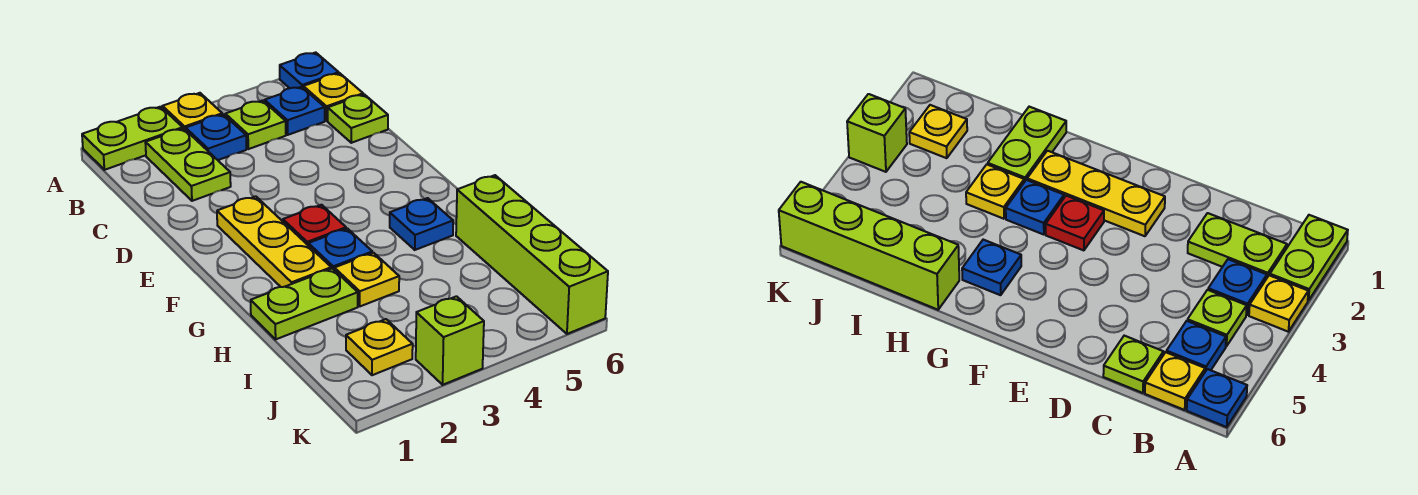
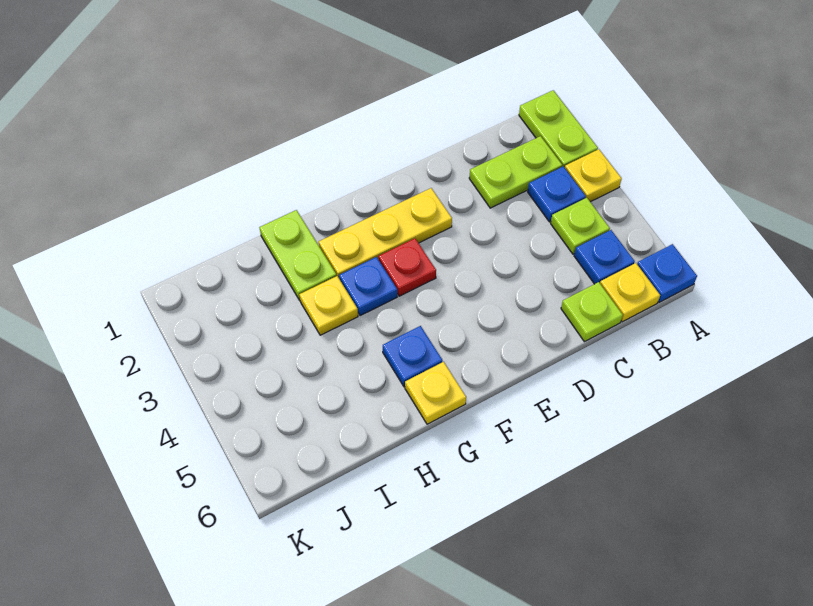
lime 1x4 brick [456,175,608,334] -> none
yellow 1x1 plate [346,319,413,375] -> yellow 1x1 plate moved to [405,362,466,424]
lime 1x1 brick [416,296,484,385] -> none

